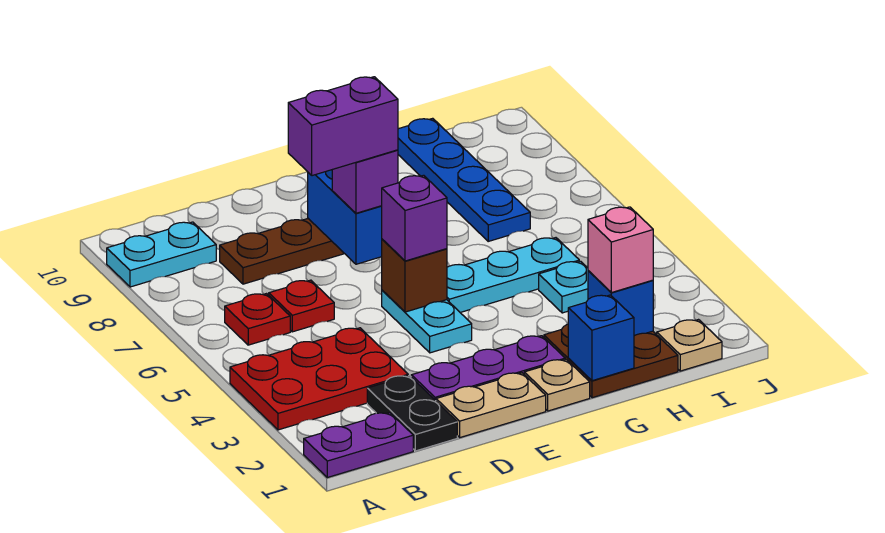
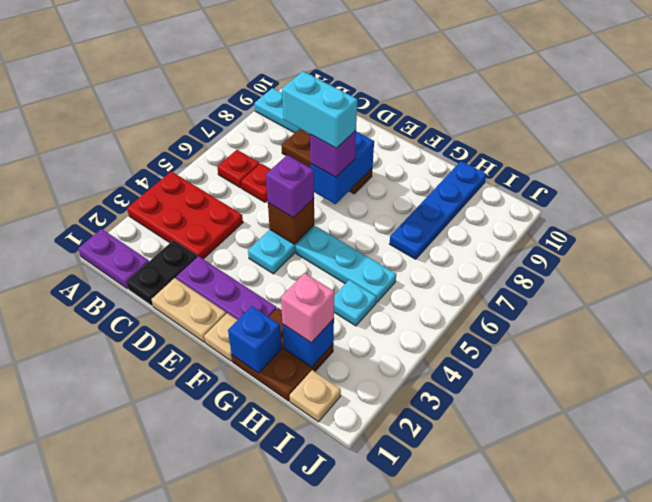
purple 1x2 brick [288,77,398,176] -> cyan 1x2 brick [282,71,357,148]

